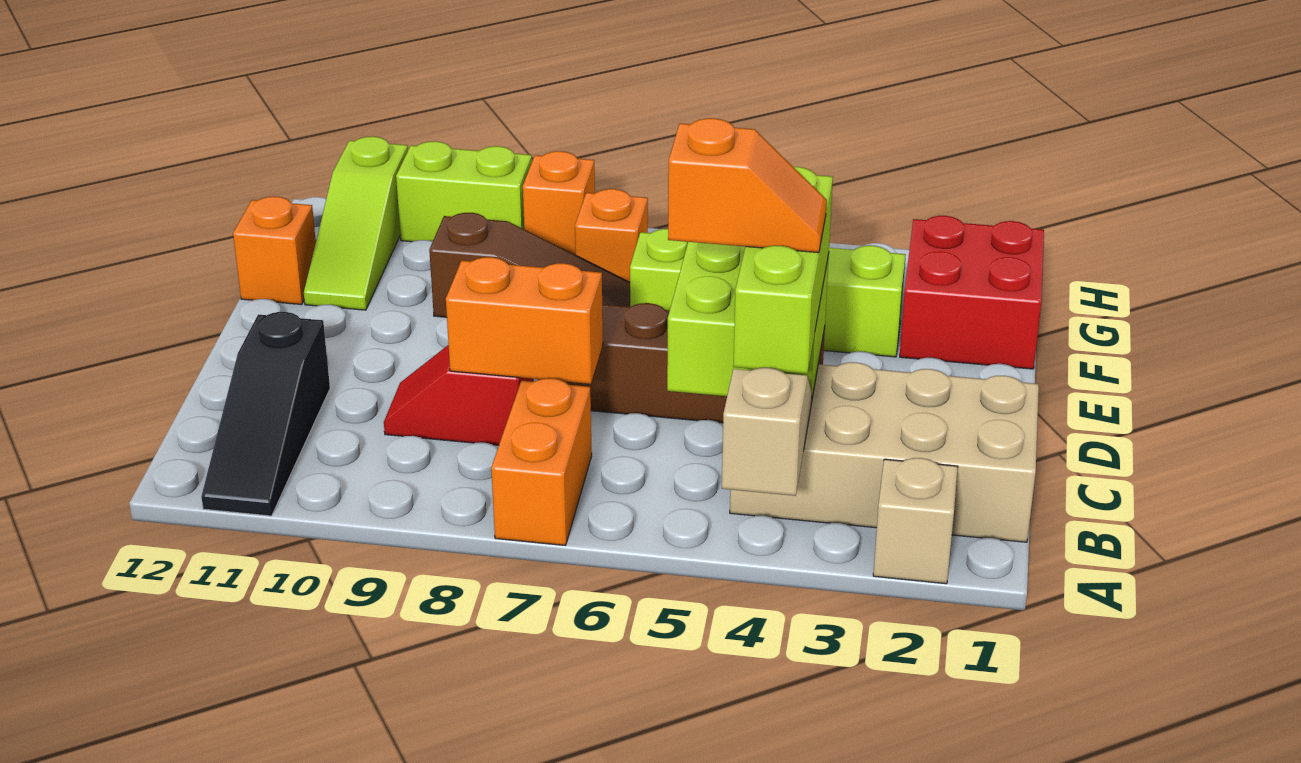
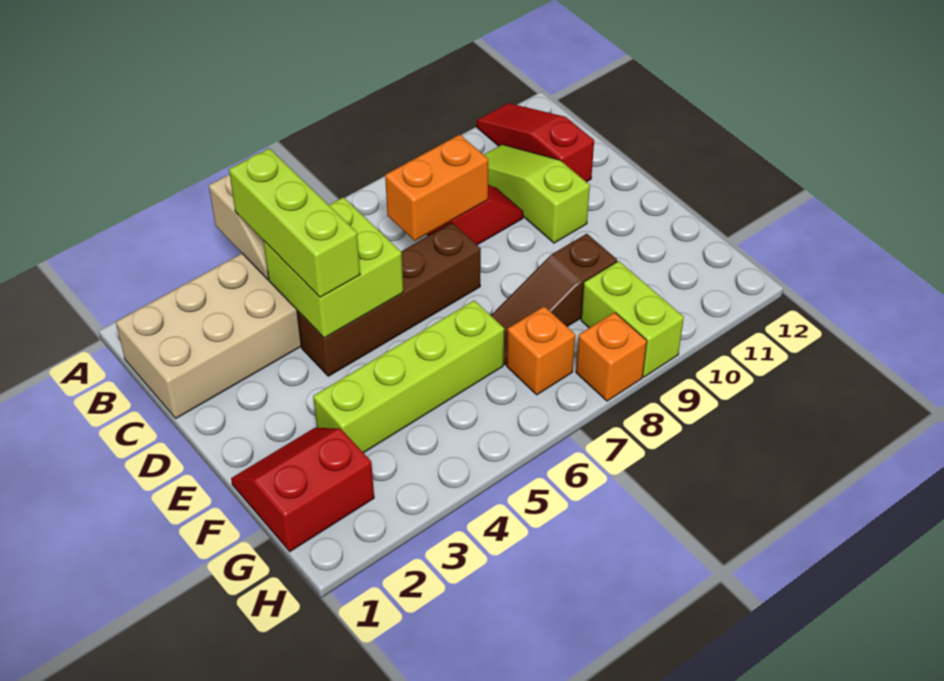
tan 1x1 brick [873,458,958,584] -> none
orange 1x2 brick [491,378,592,545] -> none
black 1x3 slope [201,312,330,516] -> red 1x3 slope [477,103,594,182]
orange 1x2 slope [668,118,827,253] -> none
red 2x2 brick [900,216,1044,369] -> red 2x2 slope [231,428,374,552]
lime 1x3 slope [304,137,408,310] -> lime 1x3 slope moved to [484,144,590,243]
orange 1x1 brick [233,197,316,305] -> none
lime 1x2 brick [396,141,532,242] -> lime 1x2 brick turned to [581,261,684,377]

